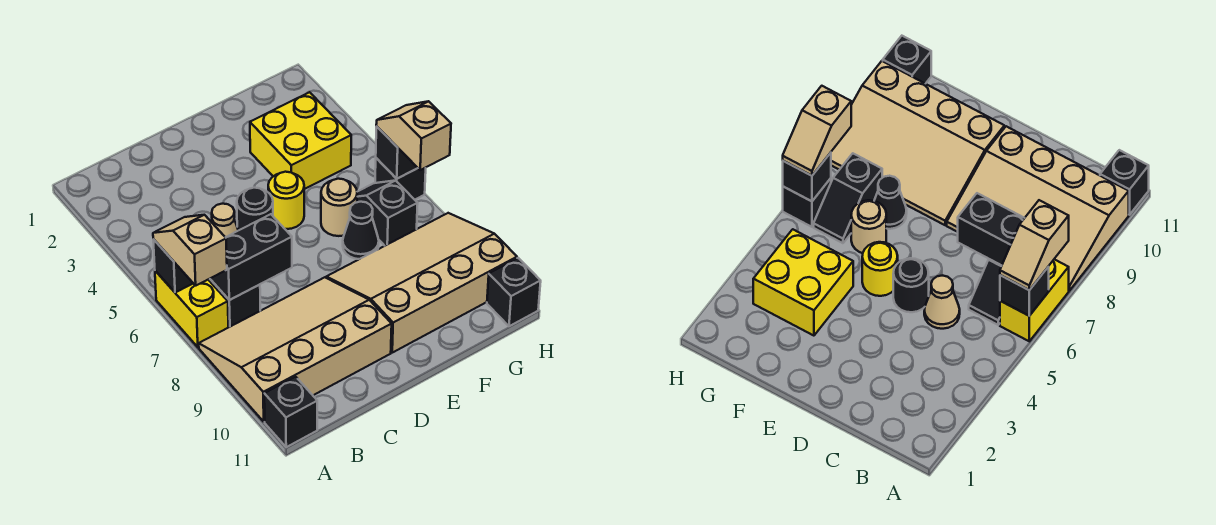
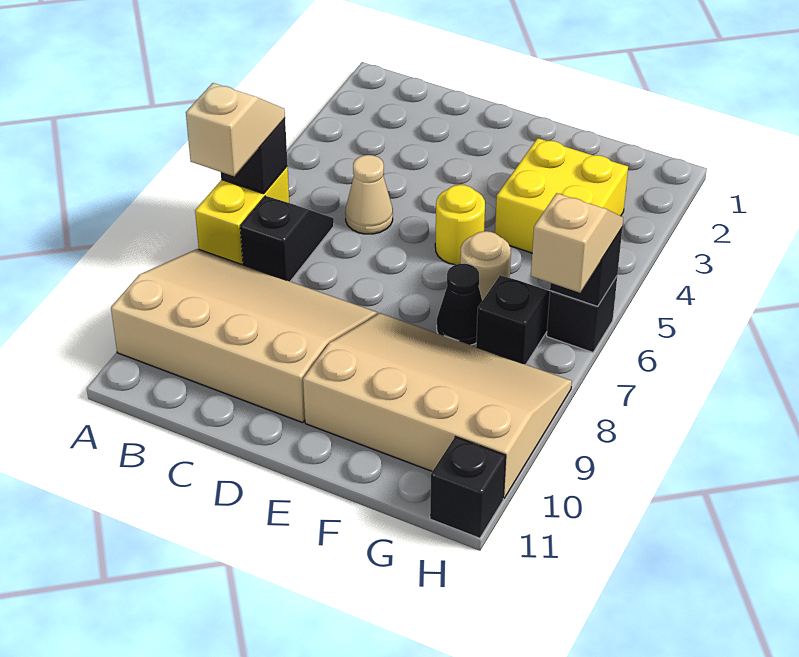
black 1x1 brick [264,377,317,447] -> none
black 1x2 brick [210,214,292,300] -> none
black 1x1 round brick [237,188,273,230] -> none

